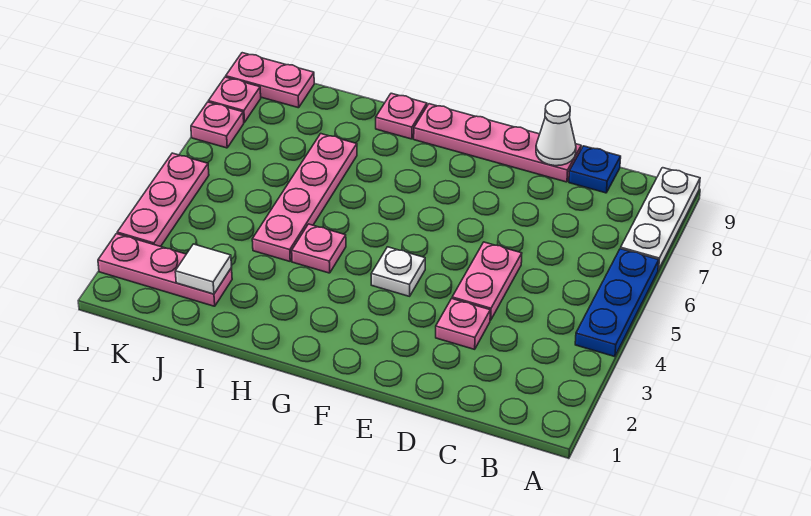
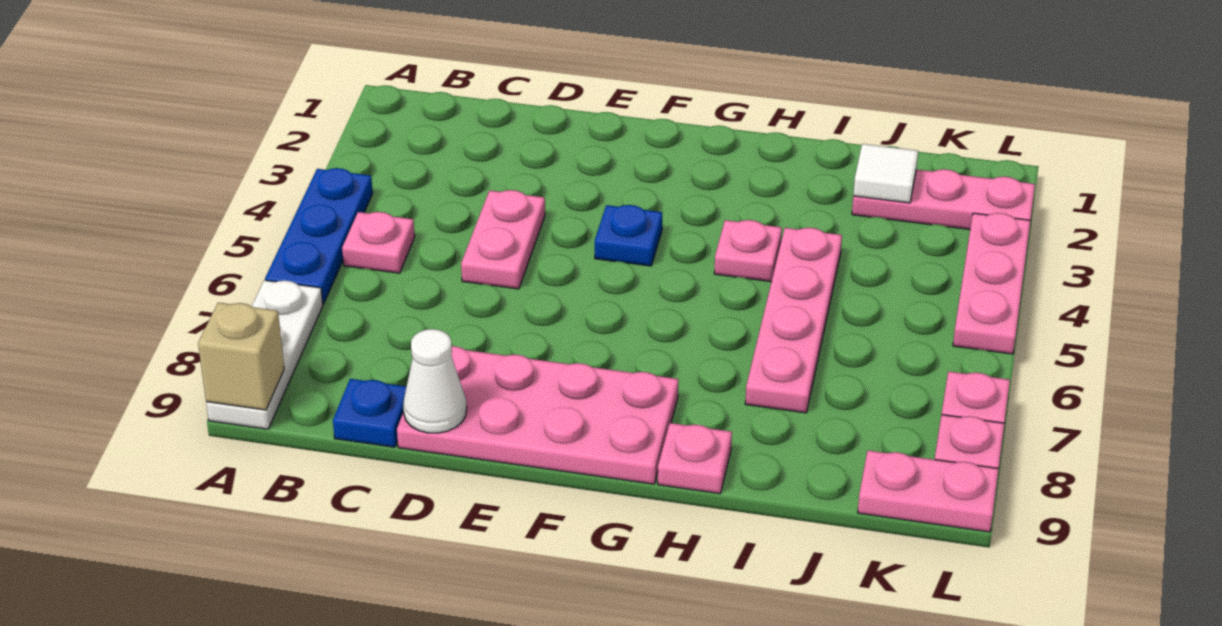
none -> tan 1x1 brick [198,303,284,410]
pink 1x1 plate [436,299,490,349] -> pink 1x1 plate moved to [342,212,415,273]
pink 1x4 plate [414,104,581,182] -> pink 2x4 plate [397,346,678,484]
white 1x1 plate [371,247,425,296] -> blue 1x1 plate [595,205,662,266]

